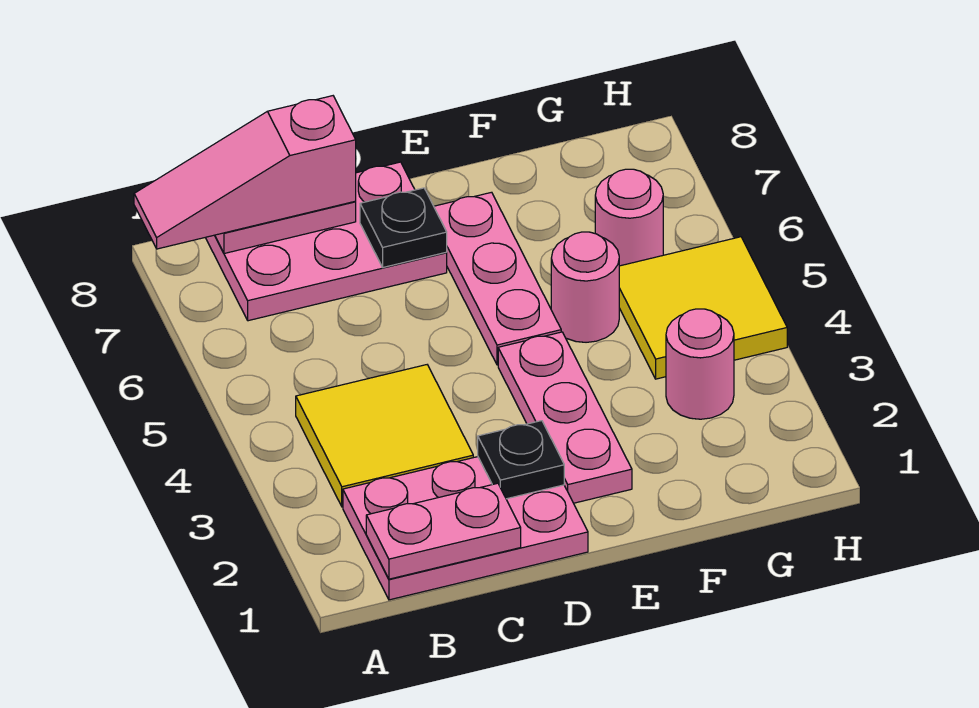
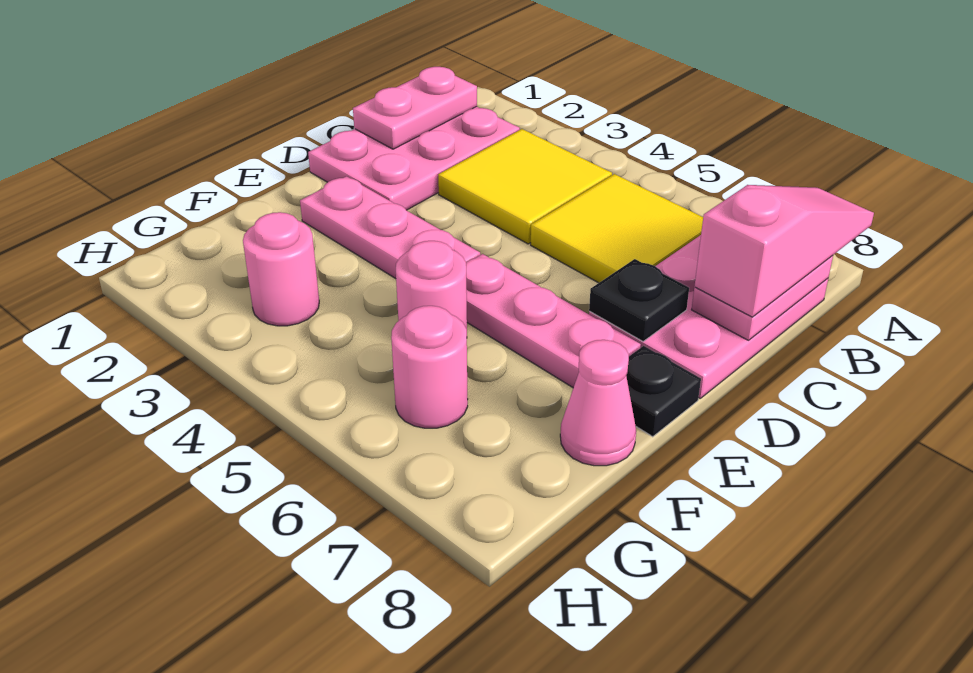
black 1x1 plate [478,421,564,499] -> black 1x1 plate moved to [626,346,701,437]
none -> pink 1x1 cone [560,340,636,466]
yellow 2x2 tile [619,237,787,379] -> yellow 2x2 tile moved to [531,174,703,283]

